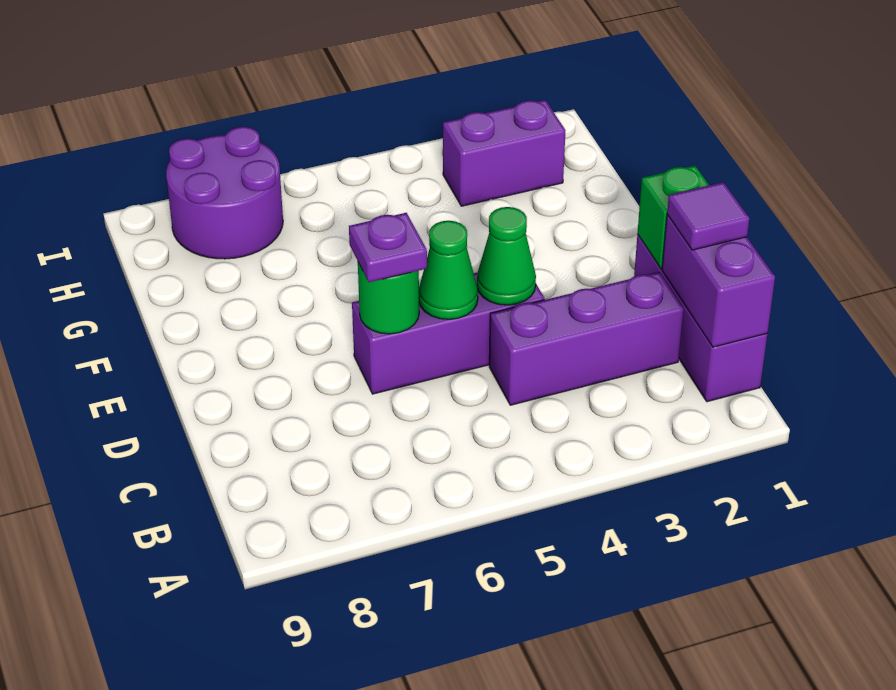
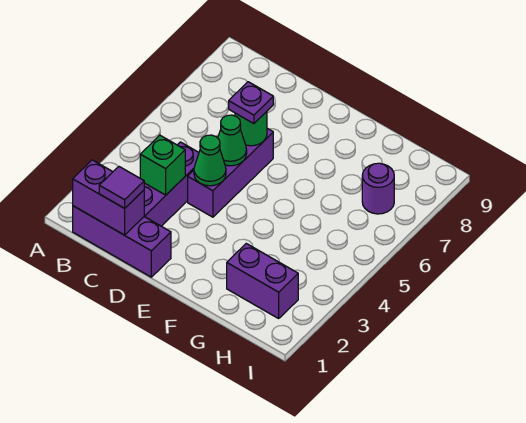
green 1x1 brick [637,165,709,269] -> green 1x1 brick moved to [140,135,185,195]
purple 1x2 brick [443,100,566,206] -> purple 1x2 brick turned to [227,244,298,318]
purple 2x2 round brick [166,127,283,259] -> purple 1x1 round brick [362,163,394,214]

